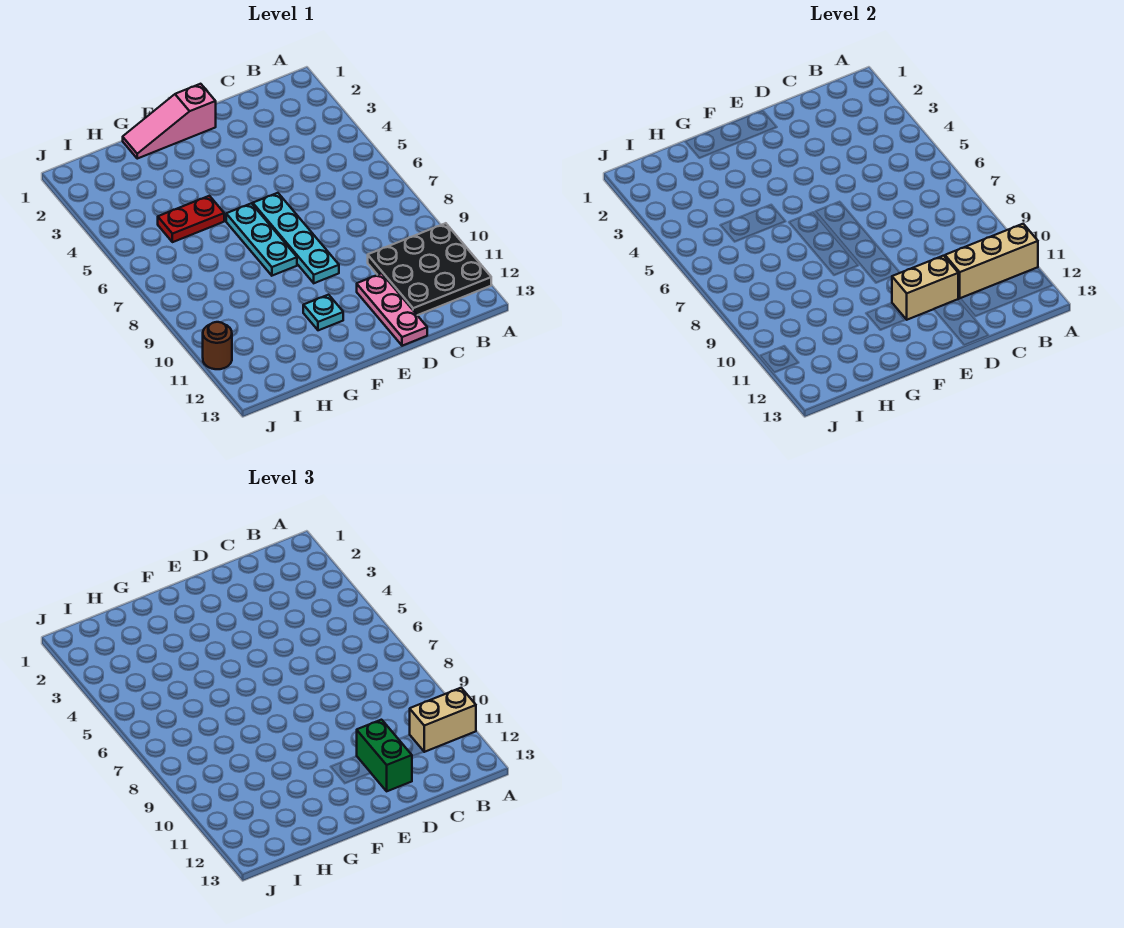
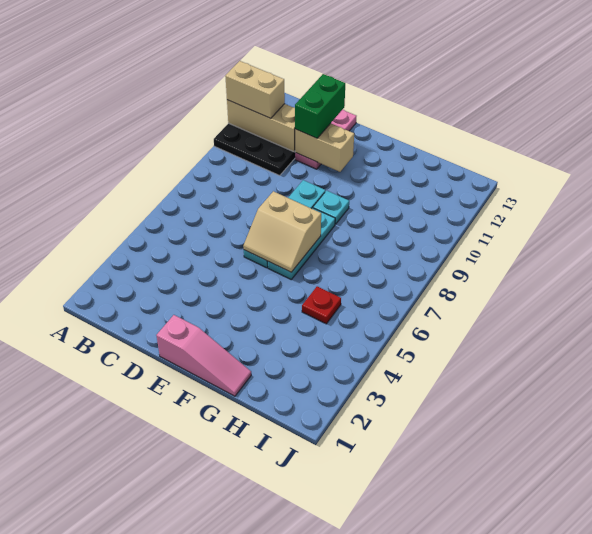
none -> tan 2x2 slope [243,191,321,272]
cyan 1x1 plate [303,295,343,330] -> cyan 1x1 plate moved to [313,191,349,224]
red 1x2 plate [158,196,224,242] -> red 1x1 plate [302,286,341,324]
brown 1x1 round brick [203,322,232,369] -> none

